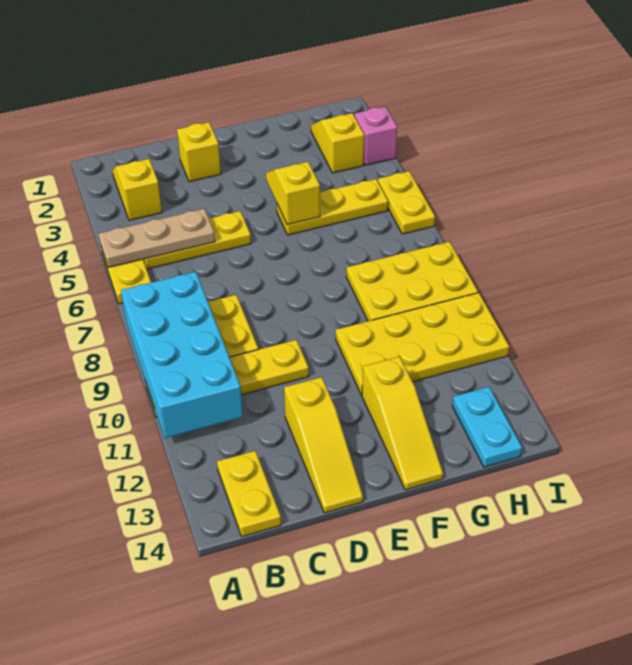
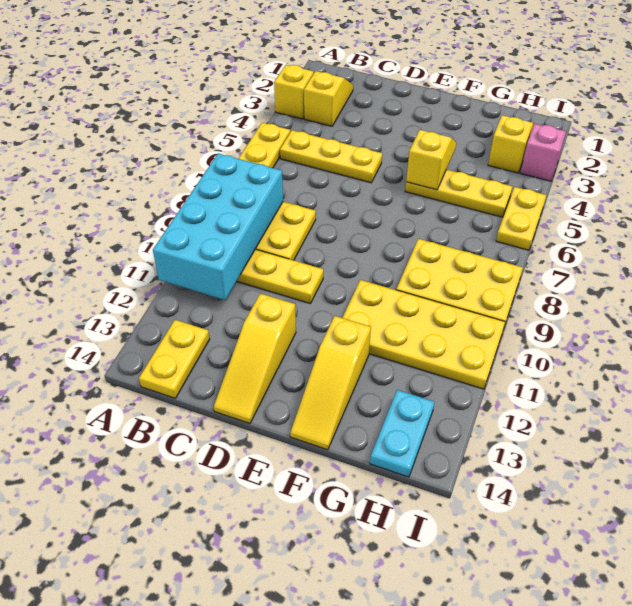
tan 1x3 plate [99,209,215,268] -> none
yellow 1x1 brick [177,122,221,182] -> yellow 1x1 brick moved to [274,65,314,119]

